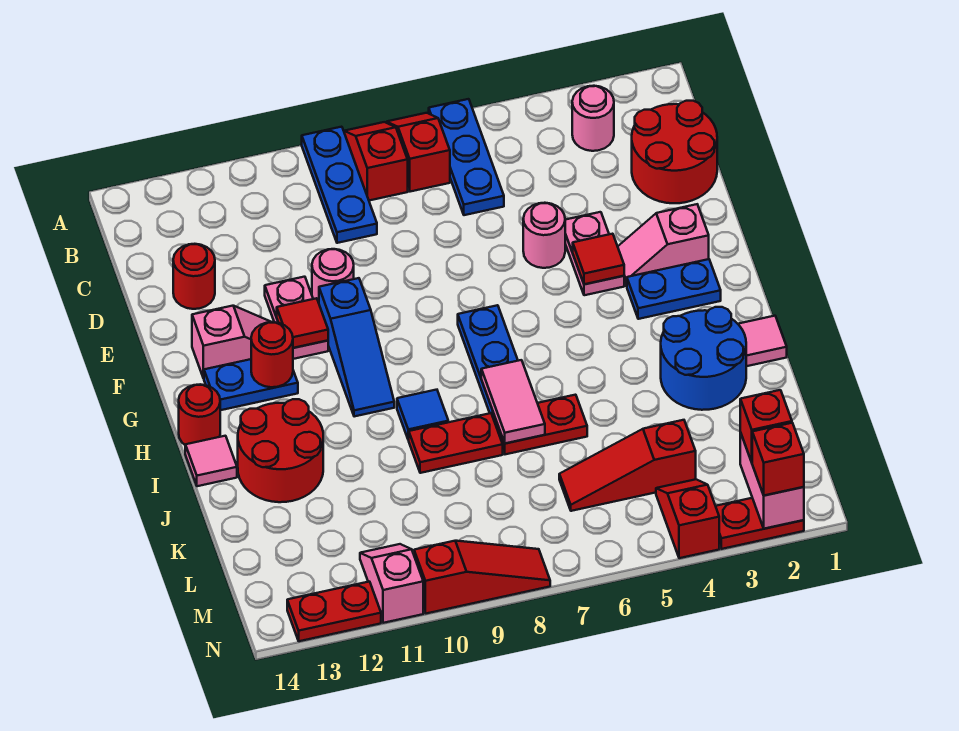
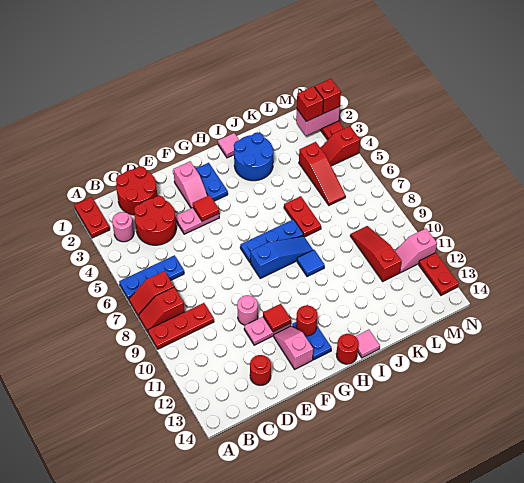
blue 1x3 plate [302,127,377,243] -> red 1x3 plate [148,303,214,349]
pink 1x1 round brick [523,203,565,268] -> none
blue 1x3 slope [319,278,394,417] -> blue 1x3 slope moved to [250,236,313,278]
pink 1x2 tile [481,360,545,443] -> none
red 2x2 round brick [238,399,323,502] -> red 2x2 round brick moved to [134,196,176,245]
red 1x2 plate [409,413,503,473] -> red 1x2 plate moved to [74,197,110,238]
red 1x3 slope [414,541,550,614] -> red 1x3 slope moved to [350,226,401,281]

